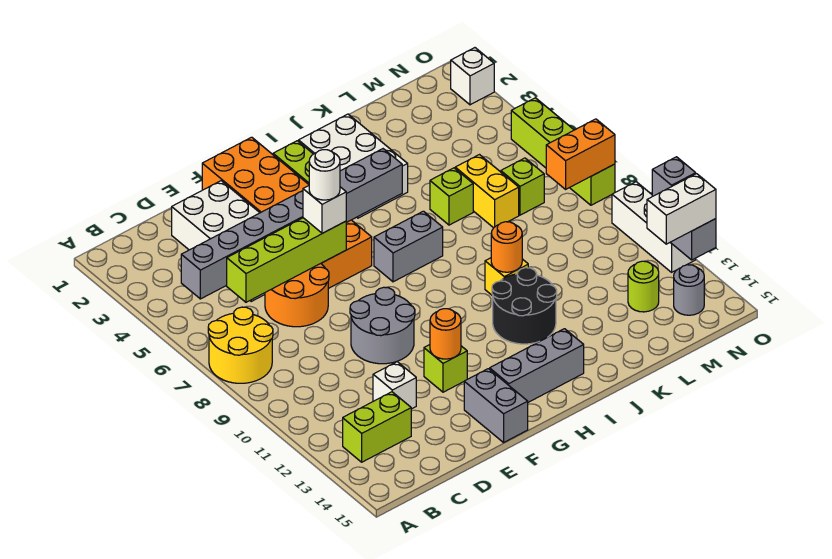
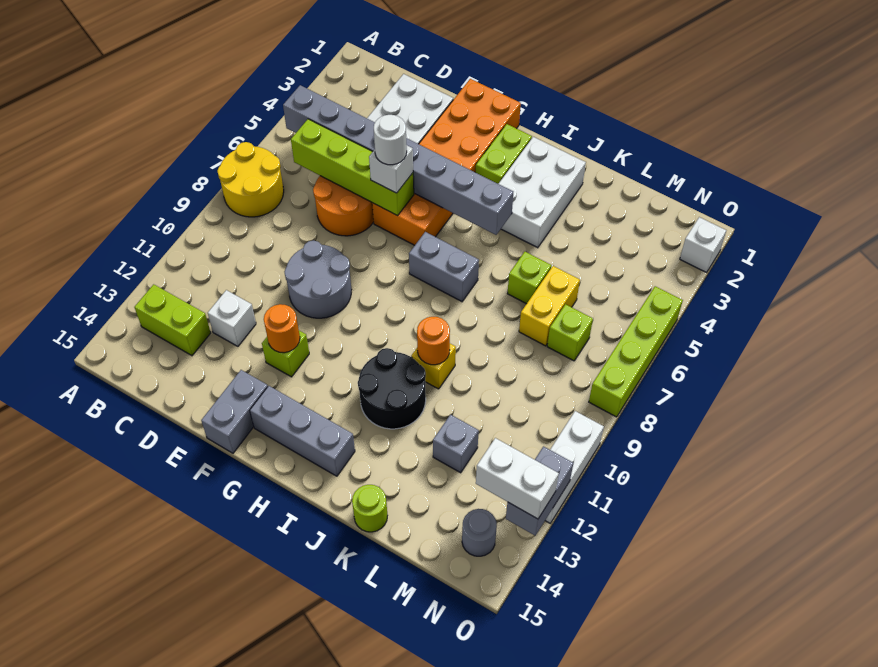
lime 1x1 round brick [628,261,659,312] -> lime 1x1 round brick moved to [352,485,387,532]
orange 1x2 brick [546,119,615,189] -> none
grey 1x1 brick [652,157,696,196] -> grey 1x1 brick moved to [433,414,479,473]

